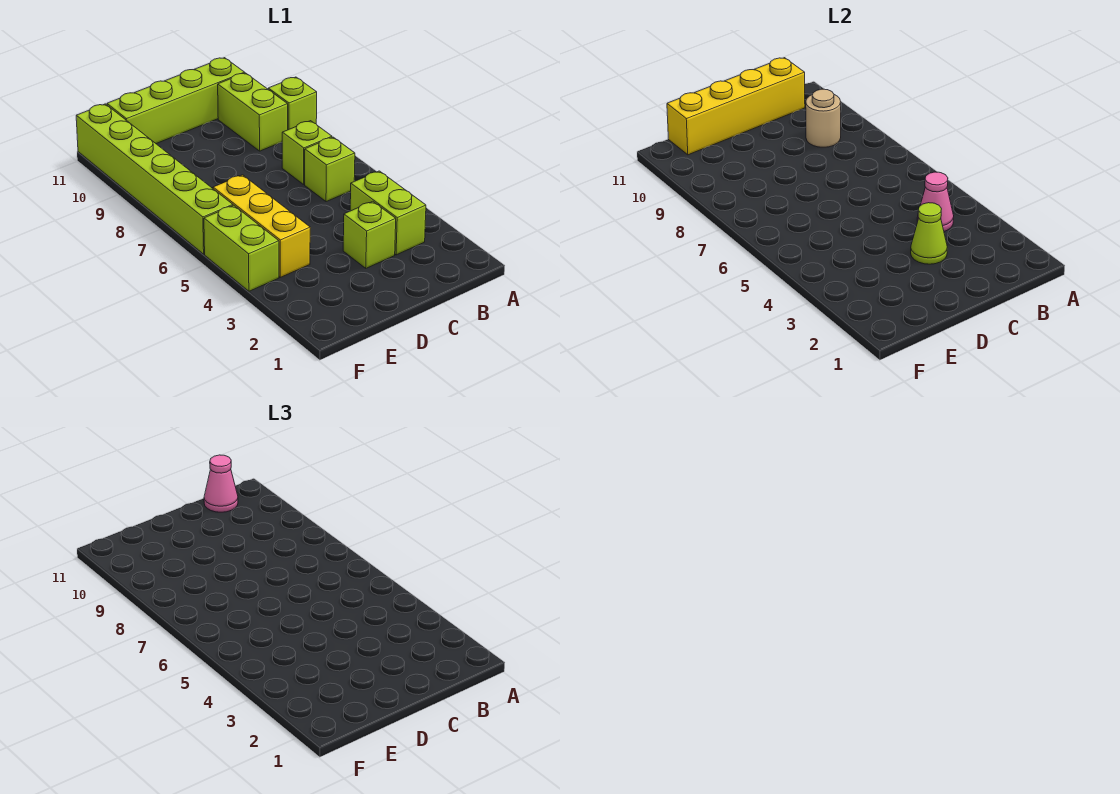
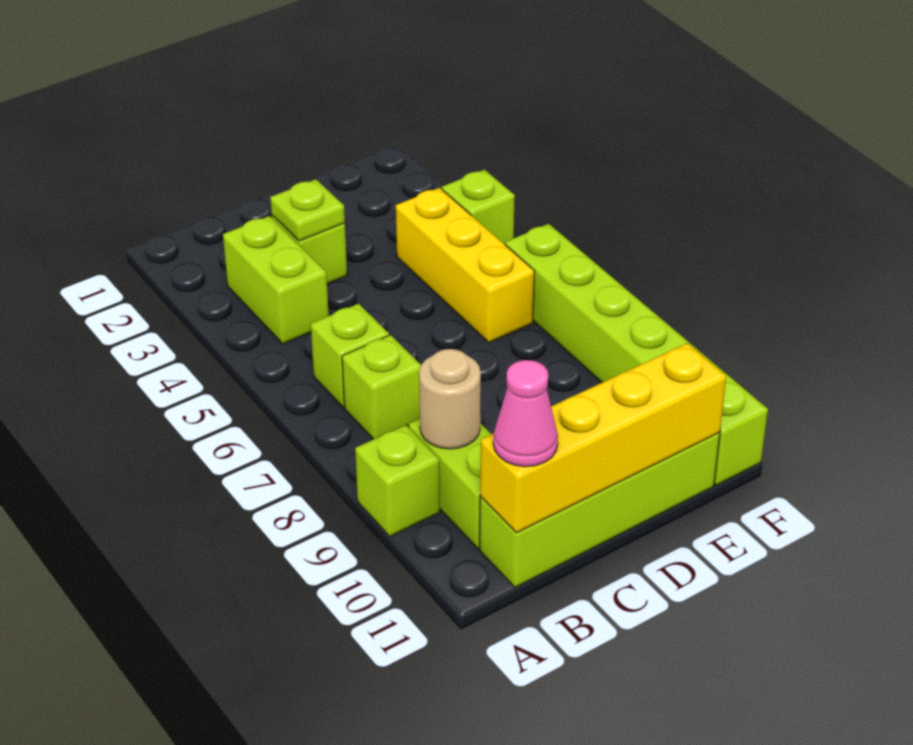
pink 1x1 cone [917,172,954,231] -> none
lime 1x1 cone [911,203,947,264] -> lime 1x1 plate [270,179,345,241]
lime 1x2 brick [204,205,279,291] -> lime 1x1 brick [442,170,515,244]

